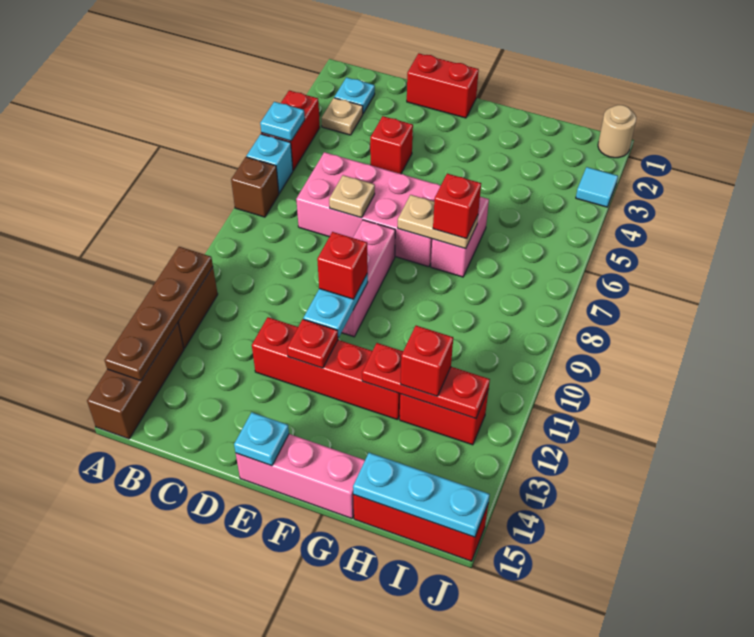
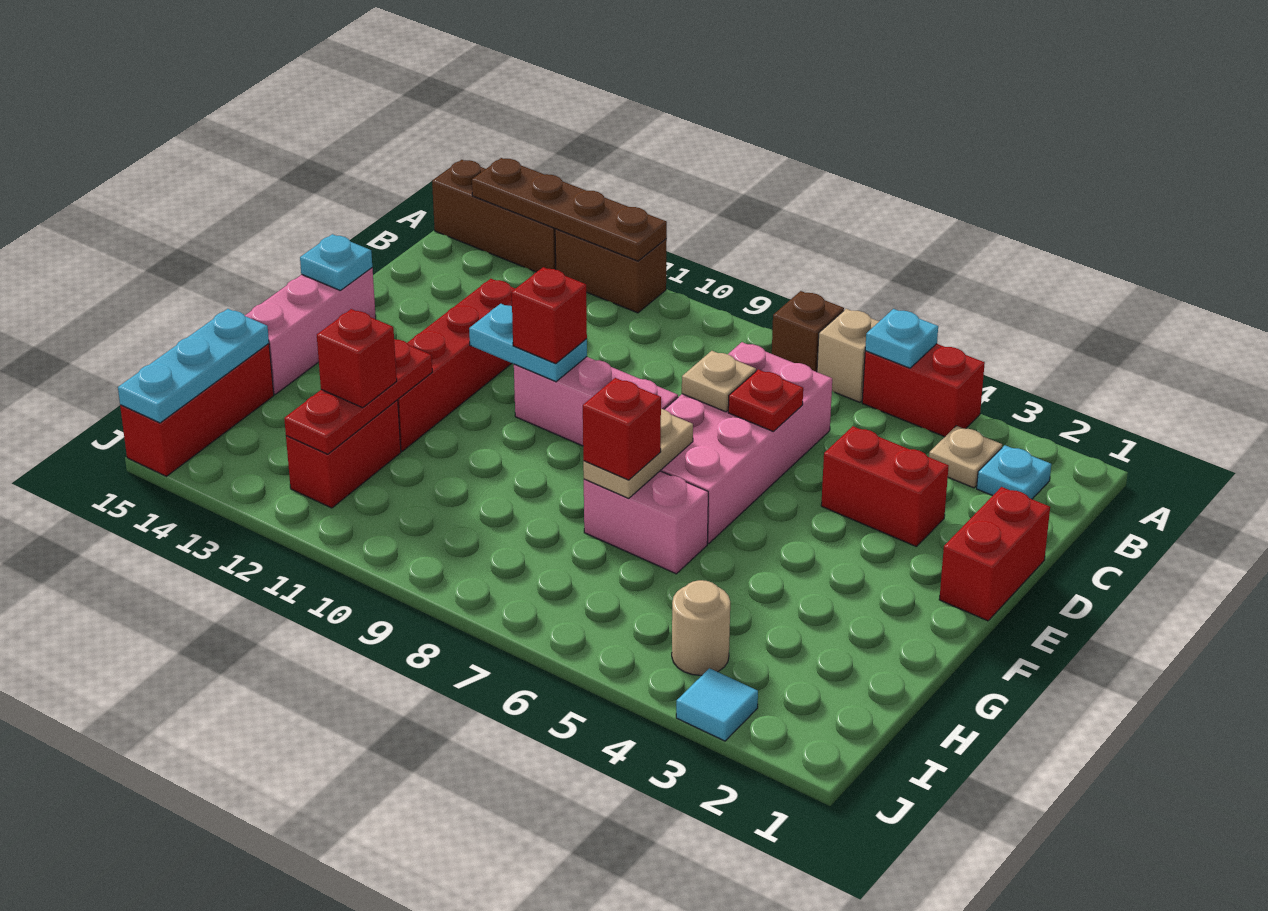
cyan 1x1 brick [247,134,293,193] -> tan 1x1 brick [817,309,879,402]
red 1x1 brick [370,116,413,174] -> red 1x2 brick [821,426,949,547]
red 1x1 plate [287,319,338,368] -> red 1x1 plate moved to [728,369,803,431]
tan 1x1 round brick [598,105,636,158] -> tan 1x1 round brick moved to [672,580,730,675]

